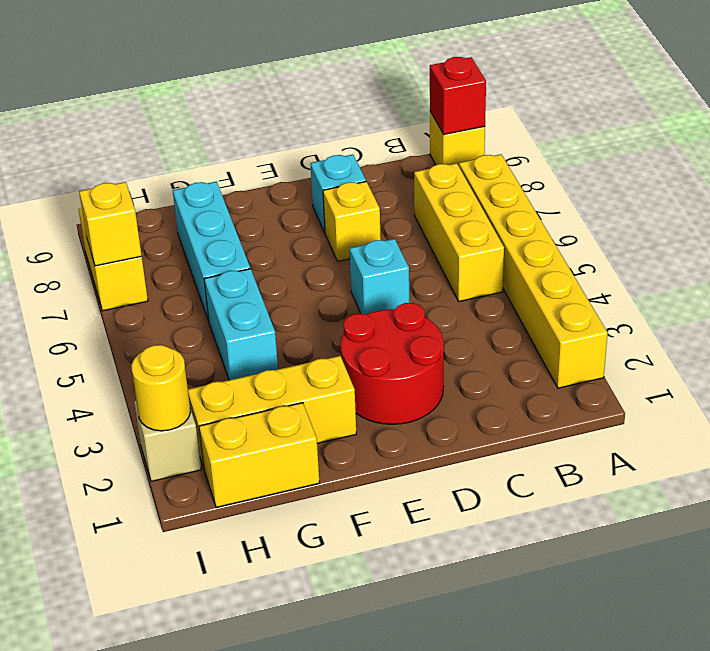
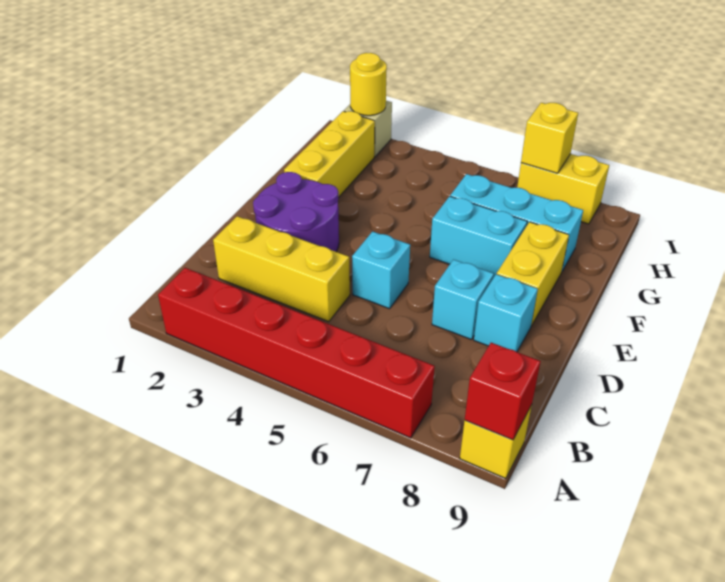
yellow 1x6 brick [459,154,608,388] -> red 1x6 brick [158,268,435,438]
yellow 1x3 brick [414,163,504,301] -> yellow 1x3 brick moved to [213,216,350,322]
red 2x2 round brick [341,303,444,424] -> purple 2x2 round brick [253,172,339,252]
yellow 1x1 brick [323,182,381,261] -> cyan 1x1 brick [432,260,494,340]
yellow 1x2 brick [199,403,319,507] -> yellow 1x2 brick moved to [497,222,569,326]
cyan 1x2 brick [204,269,278,380] -> cyan 1x2 brick moved to [430,196,527,278]

